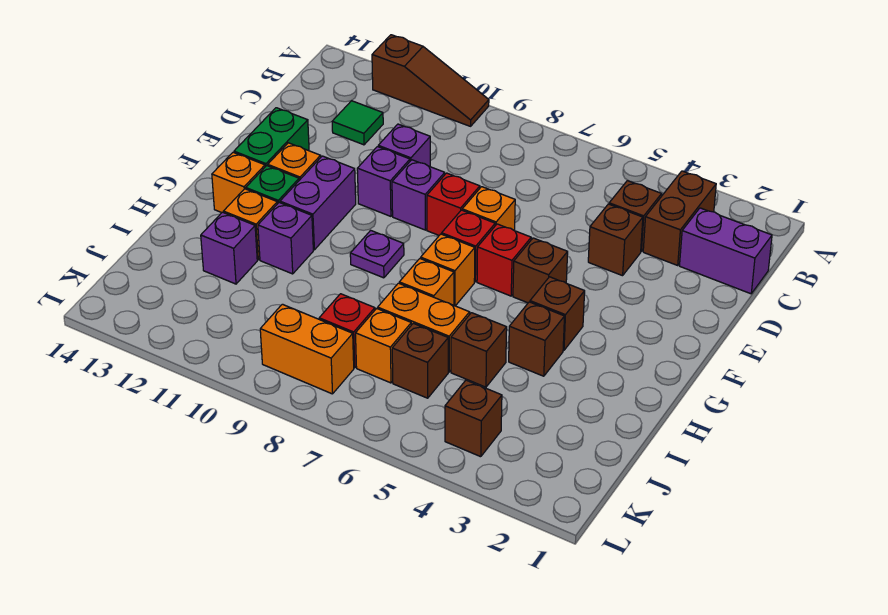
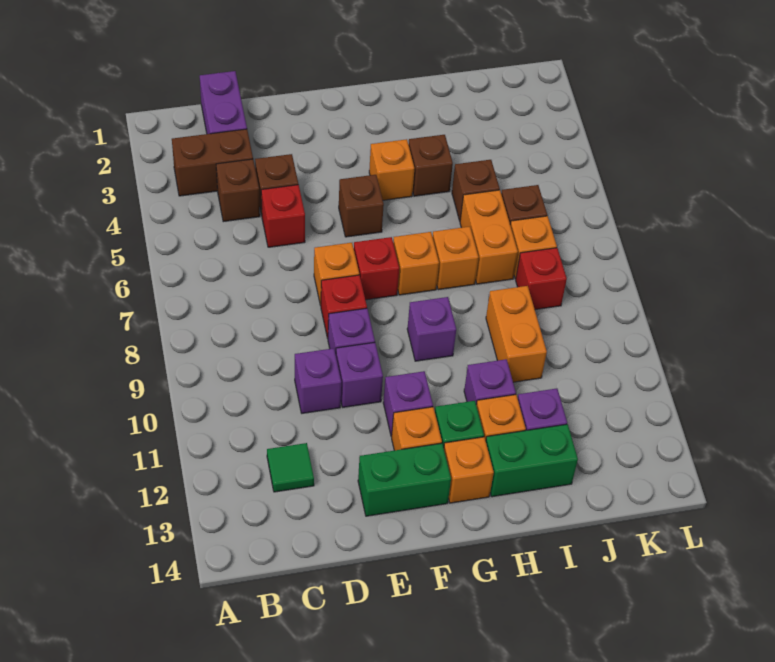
brown 1x3 slope [372,35,489,126] -> none
red 1x1 brick [477,224,531,296] -> red 1x1 brick moved to [261,185,305,247]
purple 1x2 brick [280,156,356,250] -> purple 1x1 brick [383,371,433,437]
brown 1x1 brick [530,277,585,350] -> orange 1x1 brick [369,139,414,200]
purple 1x1 plate [350,230,404,278] -> purple 1x1 brick [407,297,456,361]
none -> green 1x2 brick [486,424,578,497]
brown 1x1 brick [445,380,502,457] -> none
orange 1x2 brick [260,304,354,394] -> orange 1x2 brick moved to [486,286,547,382]

